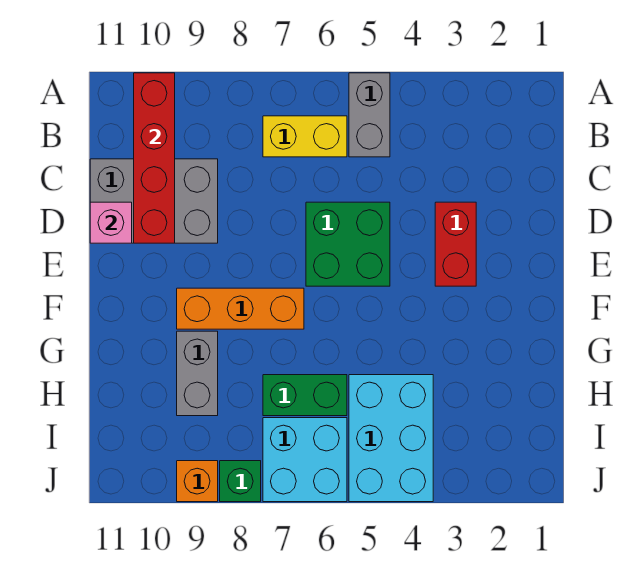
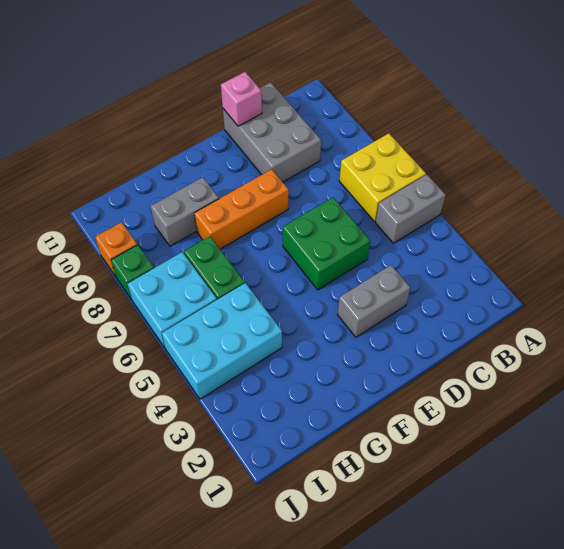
red 1x4 brick [134,73,175,243] -> none
yellow 1x2 brick [263,116,347,157] -> yellow 2x2 brick [339,133,426,222]
red 1x2 brick [435,202,476,286] -> grey 1x2 brick [337,265,410,337]
orange 1x3 brick [177,288,304,329] -> orange 1x3 brick turned to [194,169,289,249]

